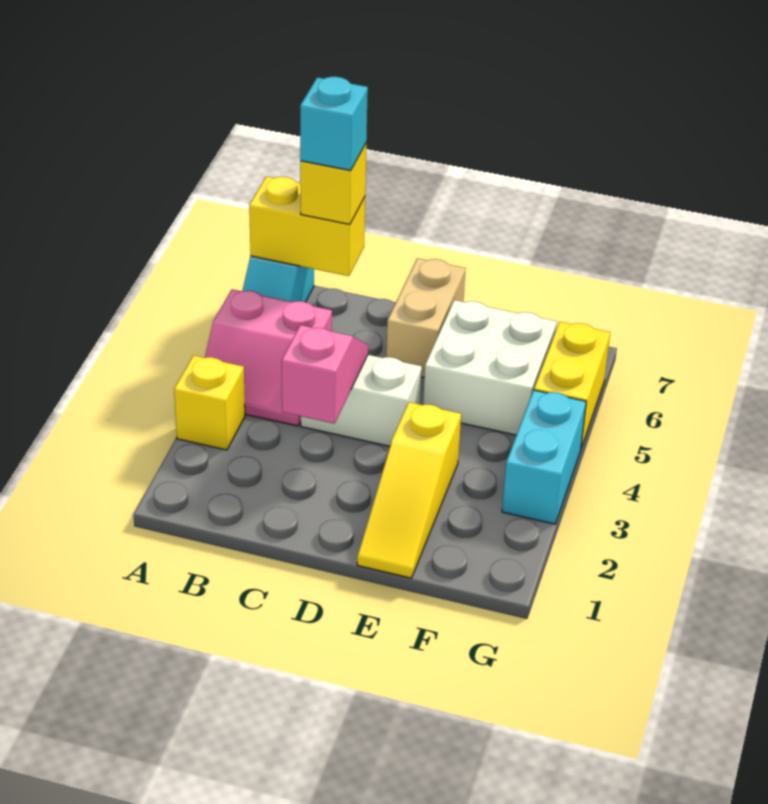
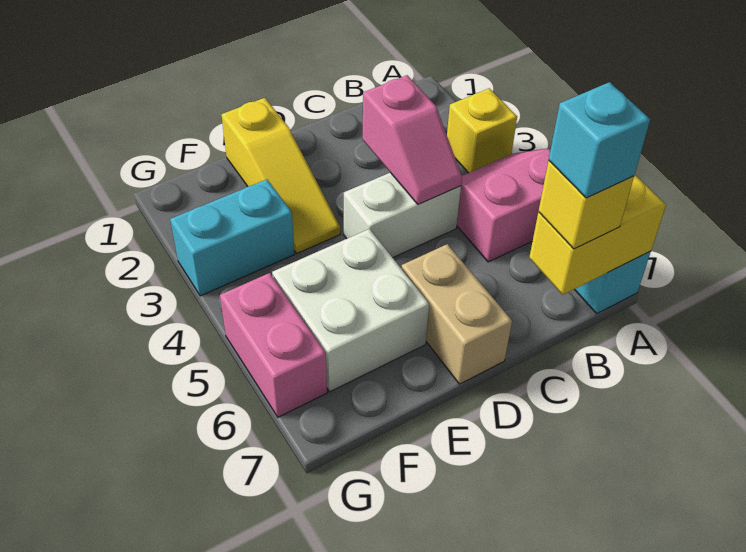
yellow 1x3 slope [357,402,461,578] -> yellow 1x3 slope turned to [221,98,340,253]
cyan 1x2 brick [502,390,586,524] -> cyan 1x2 brick turned to [170,179,294,296]
yellow 1x2 brick [534,322,610,448] -> pink 1x2 brick [220,273,327,417]

